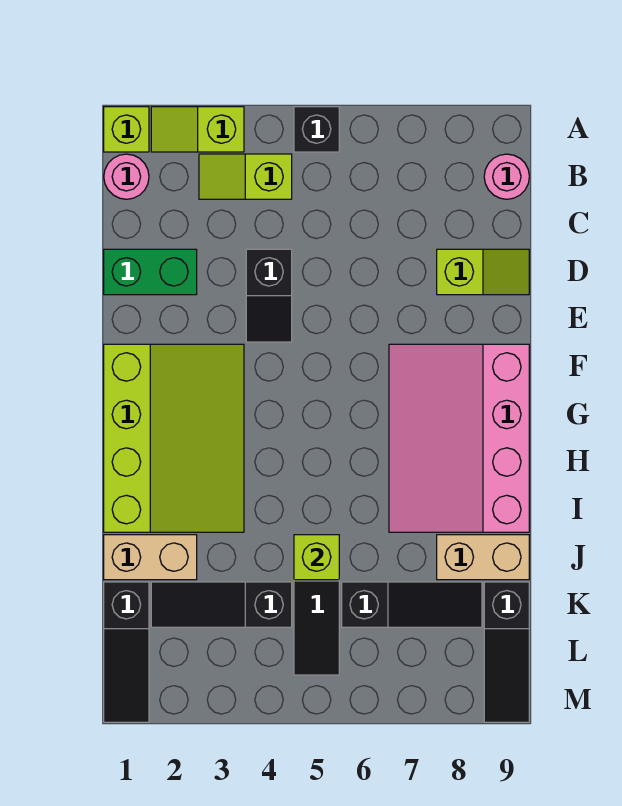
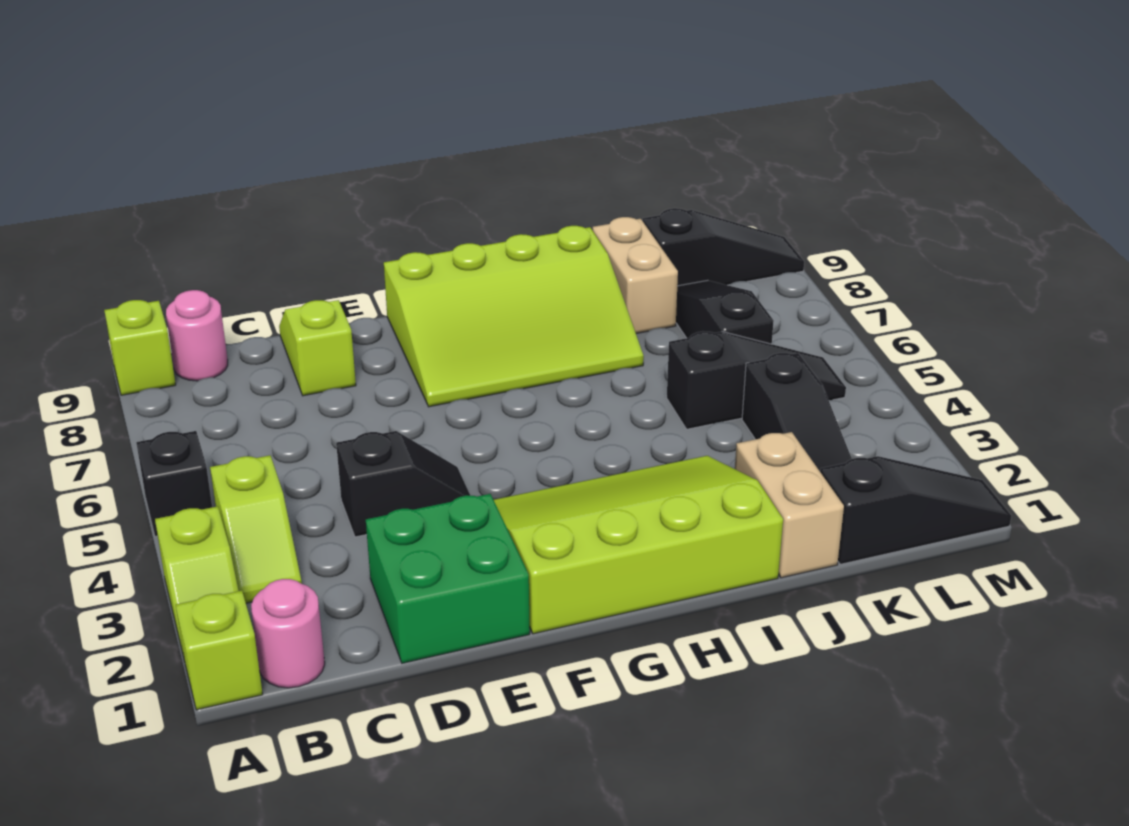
green 1x2 brick [104,249,197,295] -> green 2x2 brick [366,494,530,663]
pink 3x4 slope [389,344,529,532] -> lime 3x4 slope [384,226,644,407]
lime 1x1 brick [294,535,339,580] -> lime 1x1 brick moved to [104,300,176,395]

